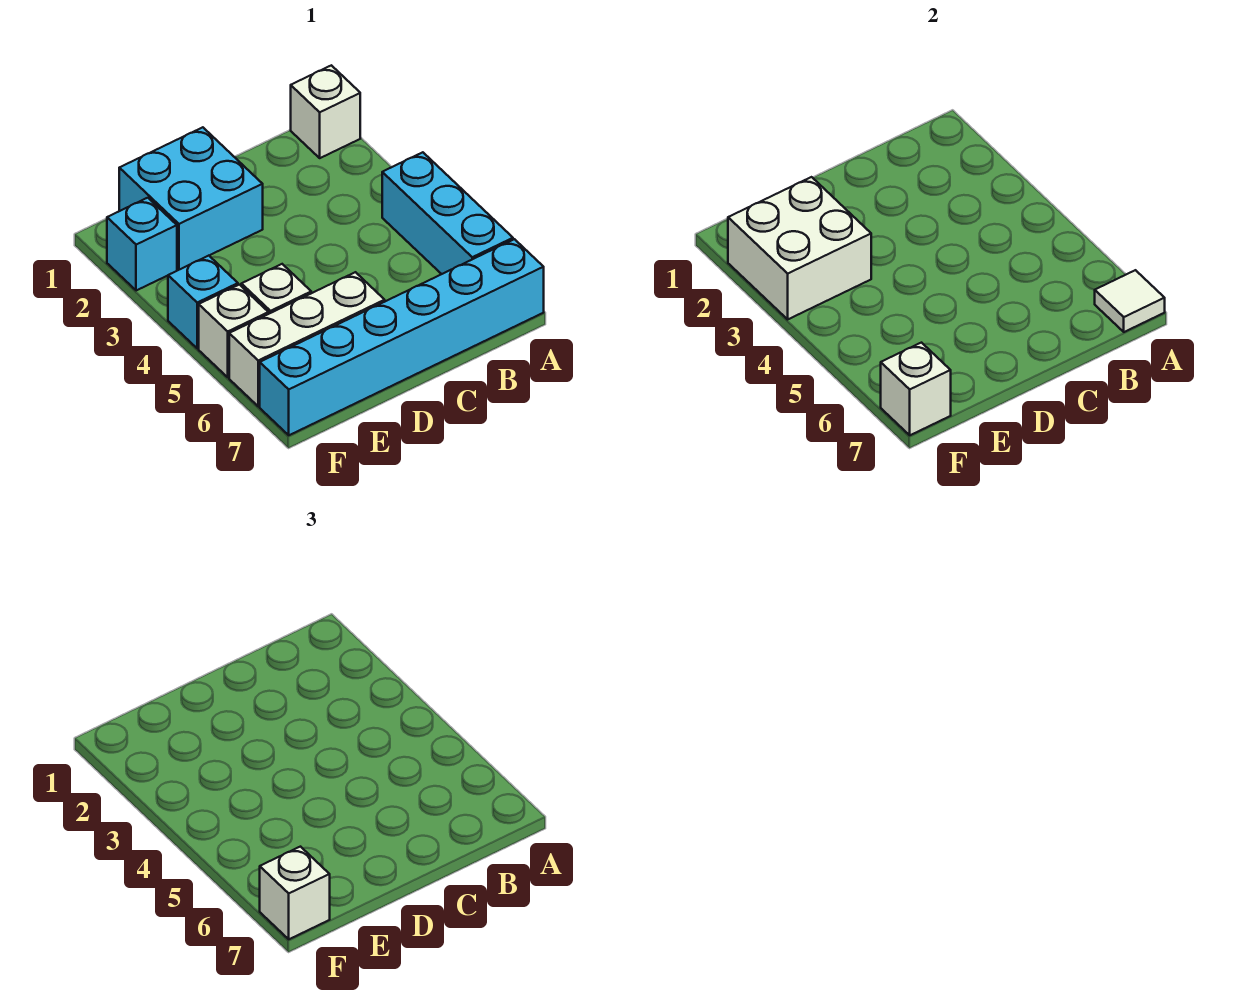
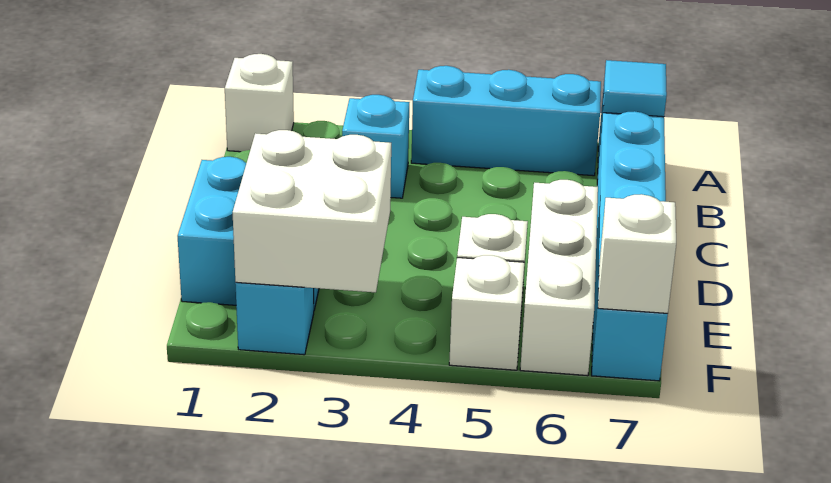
white 1x1 tile [1095,270,1165,332] -> cyan 1x1 tile [603,60,667,117]
cyan 1x1 brick [168,256,238,348] -> cyan 1x1 brick moved to [342,95,409,198]
white 1x1 brick [260,847,330,939] -> none

